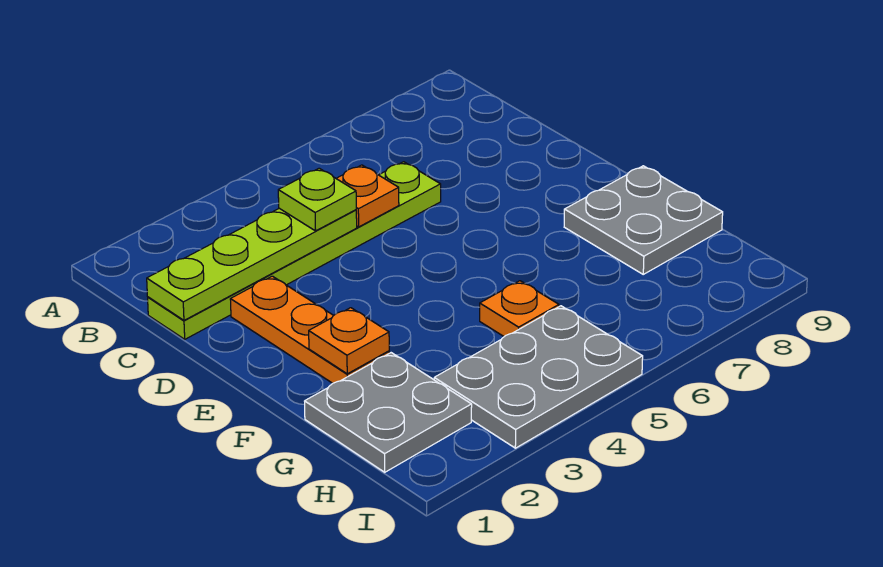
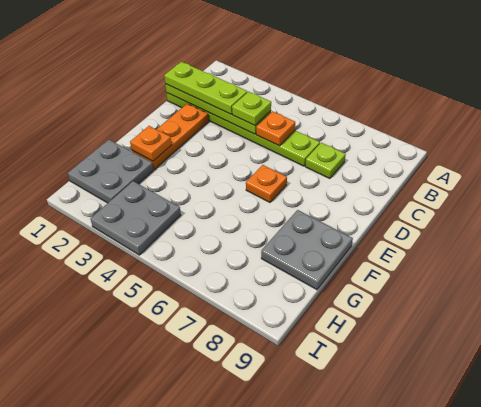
none -> lime 1x3 plate [164,62,247,114]
none -> lime 1x1 plate [305,143,346,179]
orange 1x1 plate [480,281,559,336] -> orange 1x1 plate moved to [246,165,287,202]
grey 2x3 plate [434,306,643,448] -> grey 2x2 plate [91,181,181,255]

